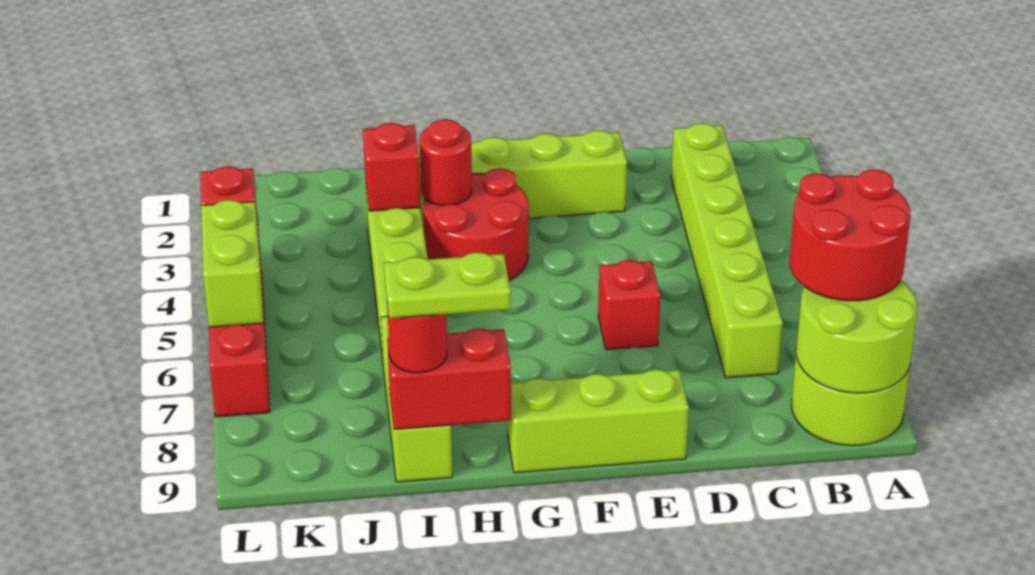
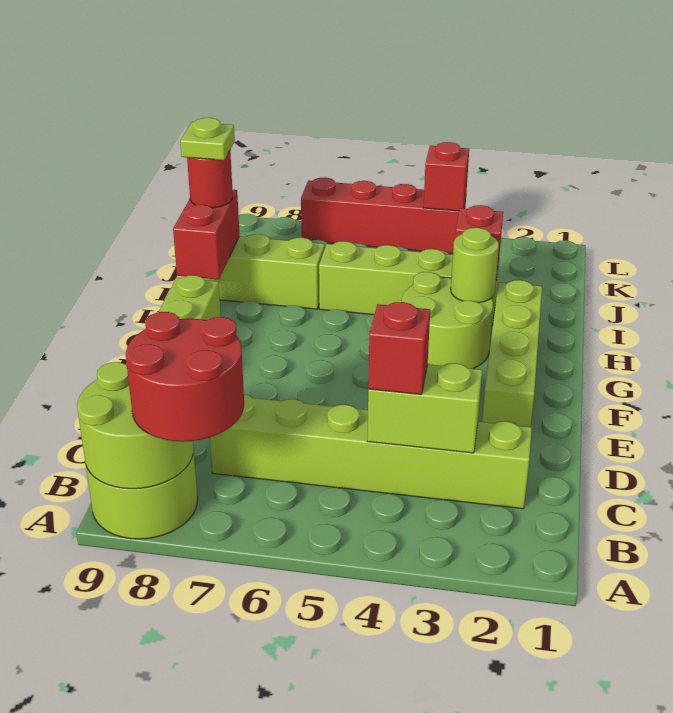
red 1x1 brick [598,260,660,350] -> red 1x1 brick moved to [368,302,430,394]
red 2x2 round brick [423,168,529,280] -> lime 2x2 round brick [402,272,493,369]
red 1x1 round brick [419,119,472,205] -> lime 1x1 round brick [451,228,499,303]
lime 1x2 plate [384,252,511,318] -> lime 1x1 plate [180,118,235,160]
lime 1x2 brick [201,200,263,327] -> lime 1x2 brick moved to [367,363,482,453]

